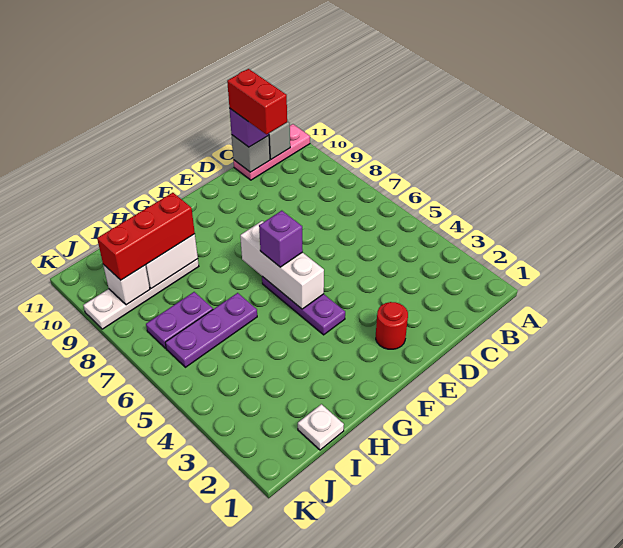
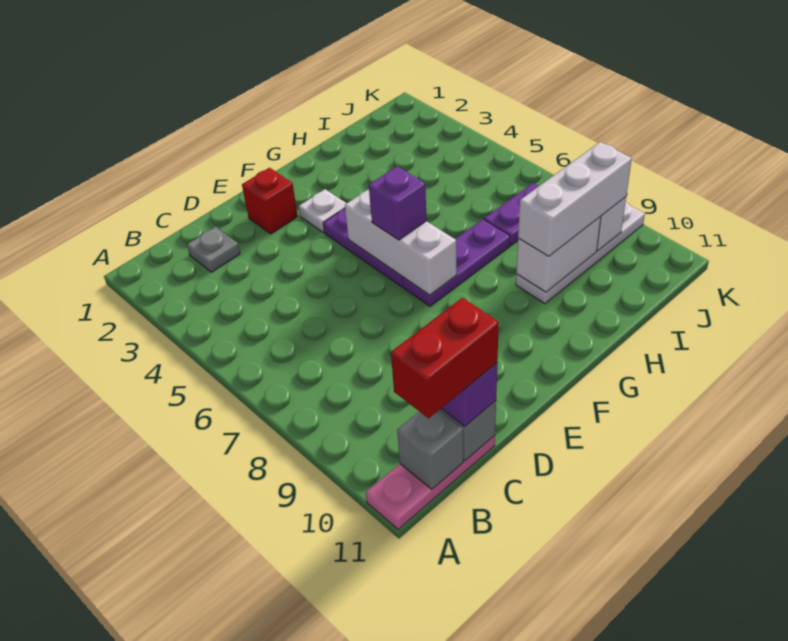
none -> grey 1x1 plate [187,227,240,272]
red 1x2 brick [227,69,287,135] -> red 1x2 brick turned to [391,298,499,418]
red 1x1 round brick [376,302,408,349] -> red 1x1 brick [242,168,298,234]
purple 1x3 plate [165,293,257,367] -> purple 1x3 plate moved to [403,219,510,306]
red 1x3 brick [97,193,195,280] -> white 1x3 brick [518,142,632,256]
white 1x1 plate [298,404,344,450] -> white 1x1 plate moved to [299,189,347,232]

